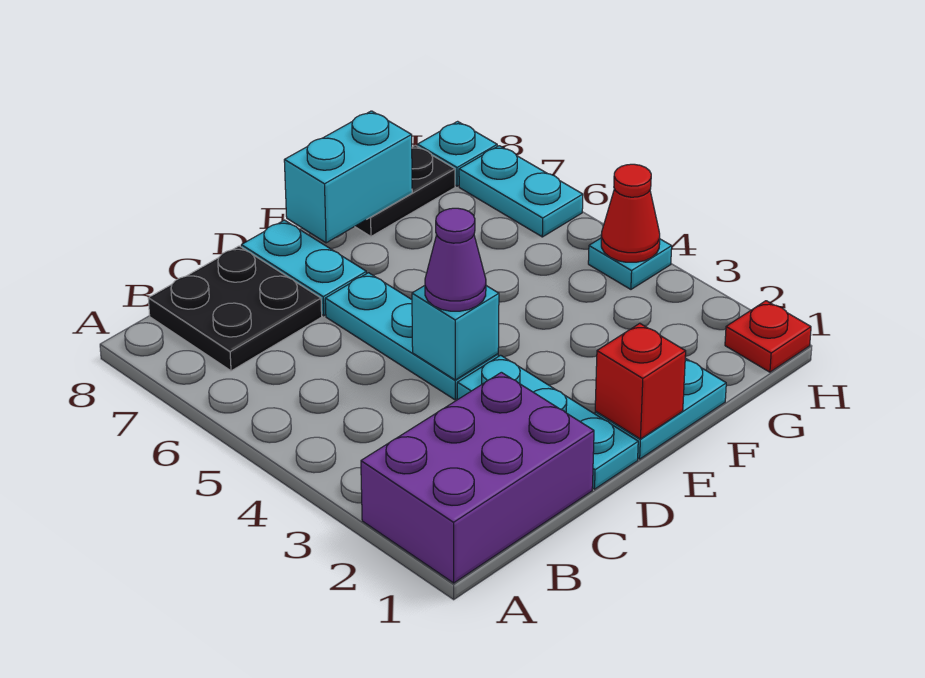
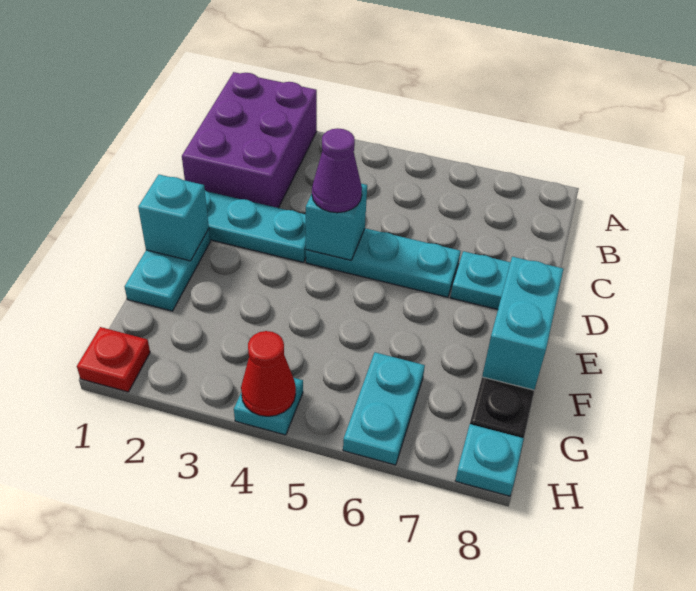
black 2x2 plate [148,246,322,371] -> none
red 1x1 brick [595,323,686,439] -> cyan 1x1 brick [138,175,209,261]
cyan 1x2 plate [459,146,583,237] -> cyan 1x2 plate turned to [343,352,425,465]

